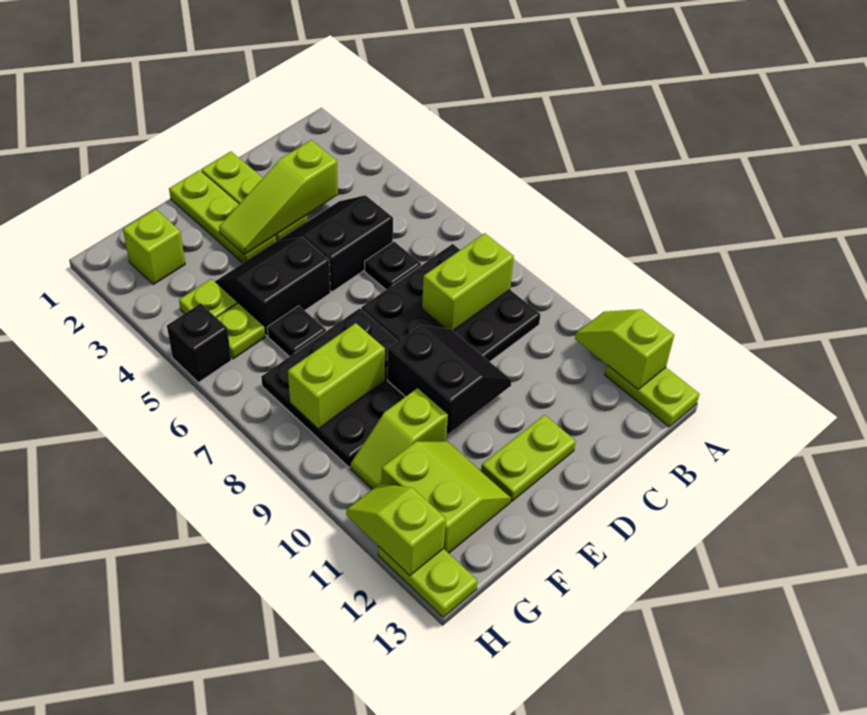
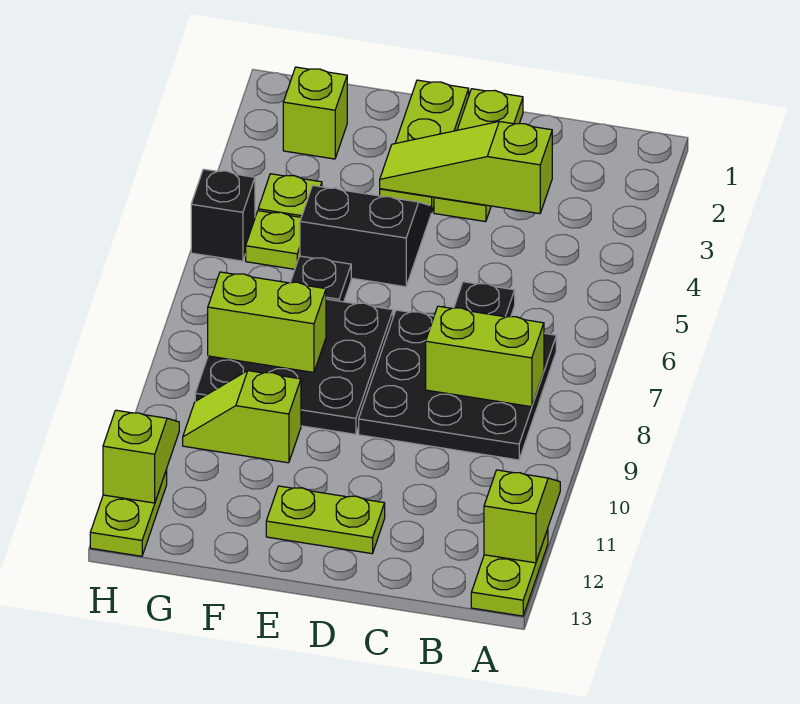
black 2x2 slope [279,195,393,292] -> none
black 2x2 slope [388,325,512,434] -> none
lime 2x2 slope [382,441,511,553] -> none

